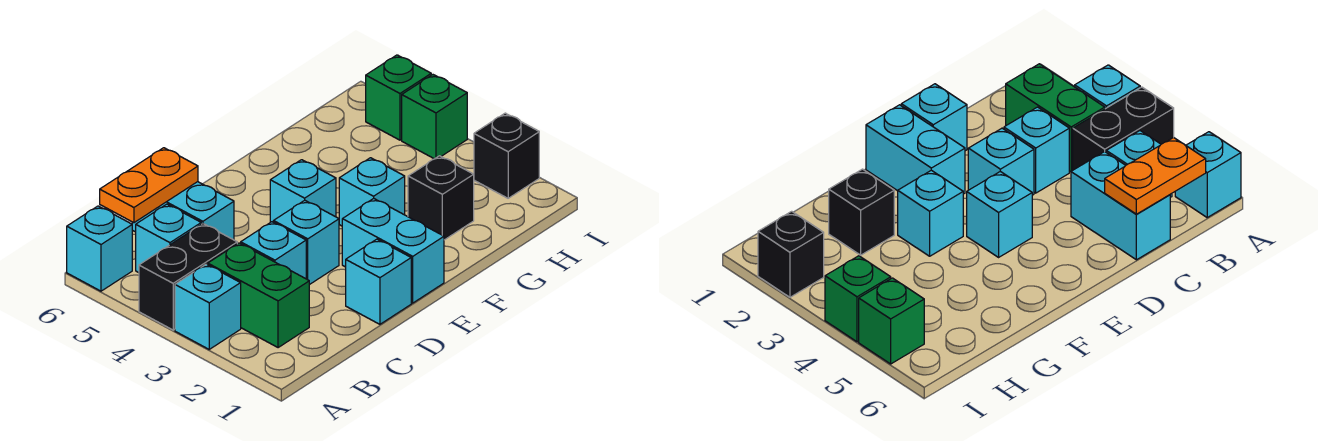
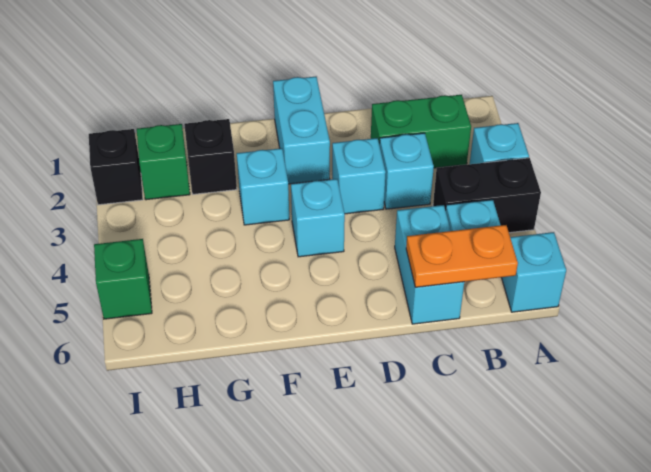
green 1x2 brick [208,243,309,348] -> green 1x2 brick turned to [371,95,471,168]
cyan 1x1 brick [346,239,411,324] -> none
green 1x1 brick [402,75,467,159] -> green 1x1 brick moved to [137,124,190,200]

